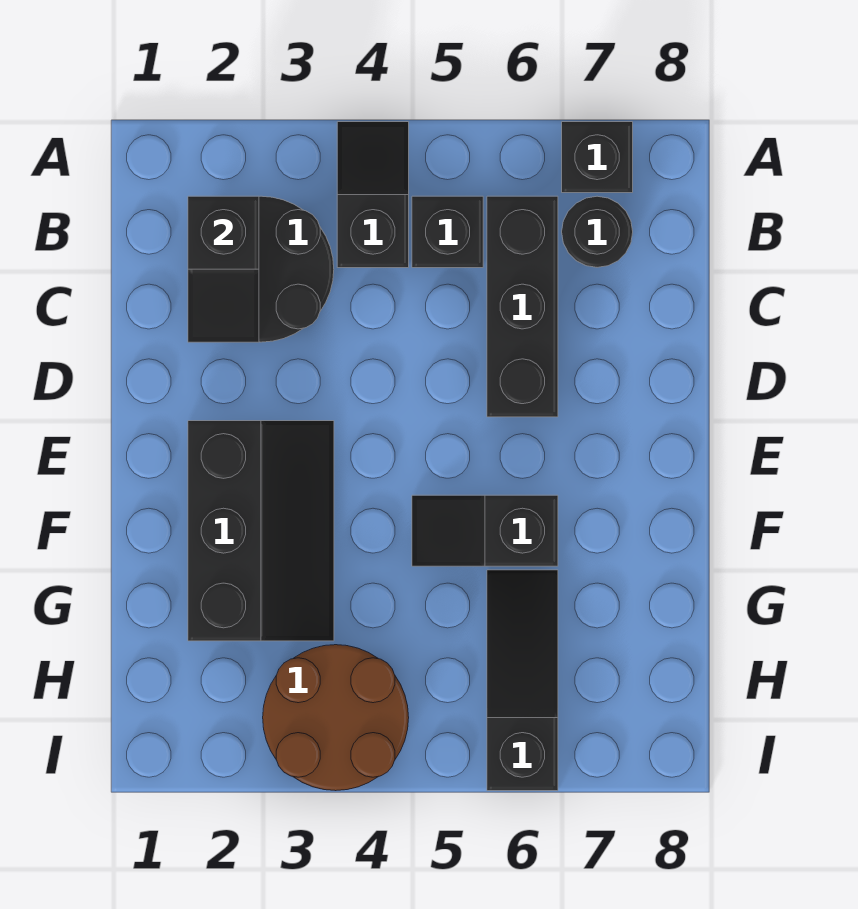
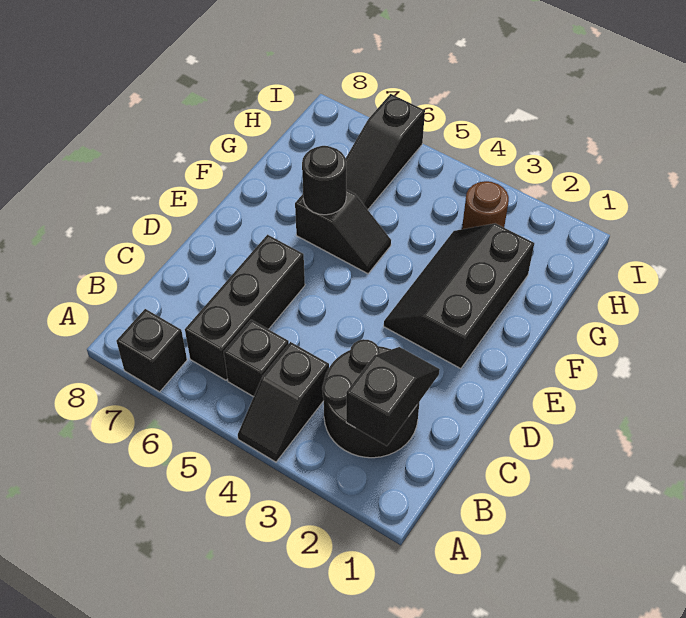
black 1x1 round brick [562,196,633,267] -> black 1x1 round brick moved to [302,146,346,215]
brown 2x2 round brick [263,645,409,791] -> brown 1x1 round brick [462,181,509,229]

